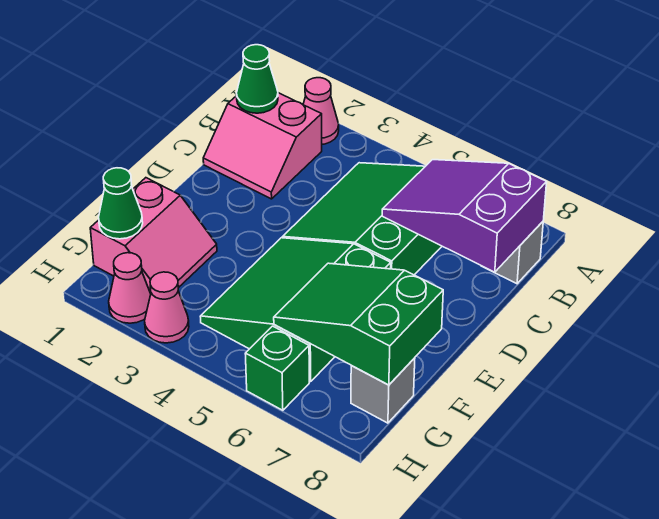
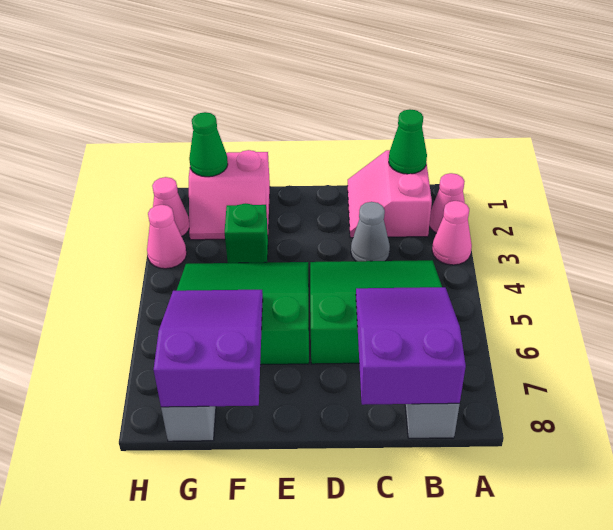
none -> pink 1x1 cone [432,201,472,265]
none -> grey 1x1 cone [351,202,390,261]
green 2x3 slope [274,263,443,385] -> purple 2x3 slope [154,290,263,407]
green 1x1 brick [245,326,309,410] -> green 1x1 brick moved to [225,203,268,263]

